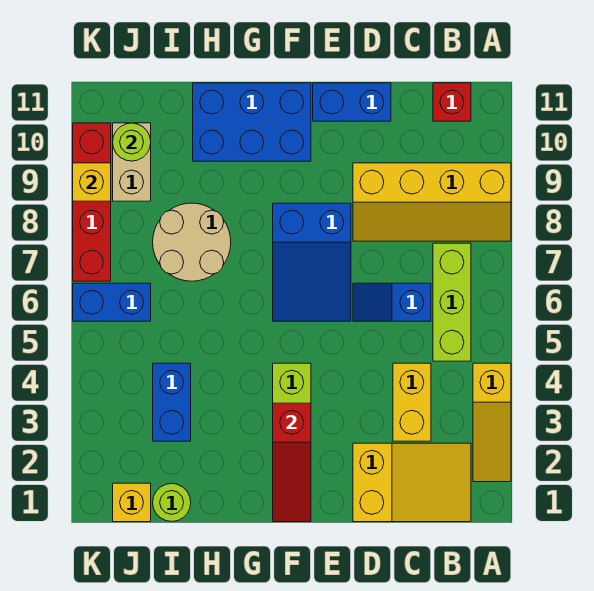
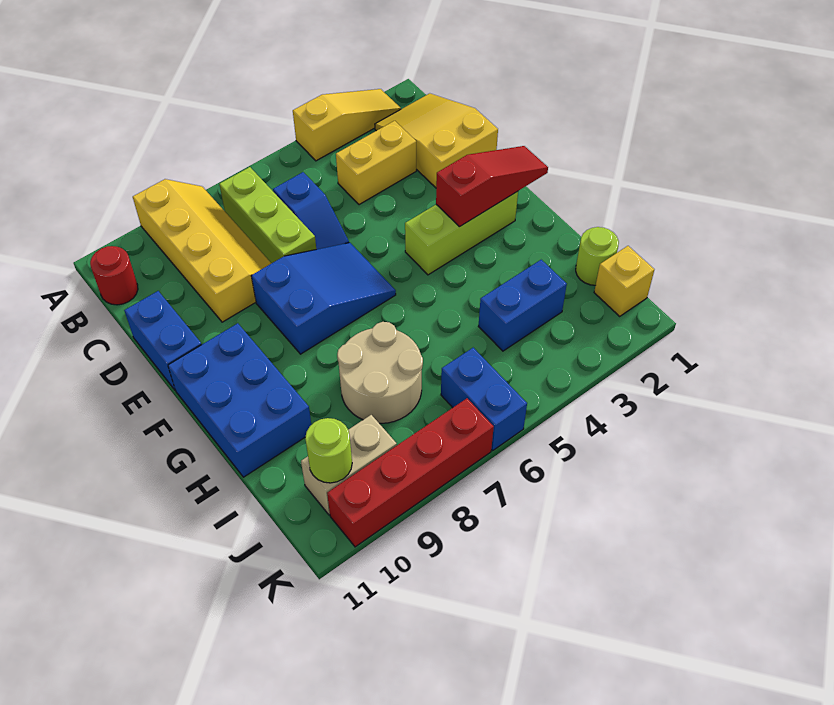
lime 1x3 brick [433,243,471,361] -> lime 1x3 brick turned to [219,167,316,263]
red 1x1 brick [433,83,471,121] -> red 1x1 round brick [90,246,138,305]
yellow 1x1 brick [73,163,111,201] -> none

